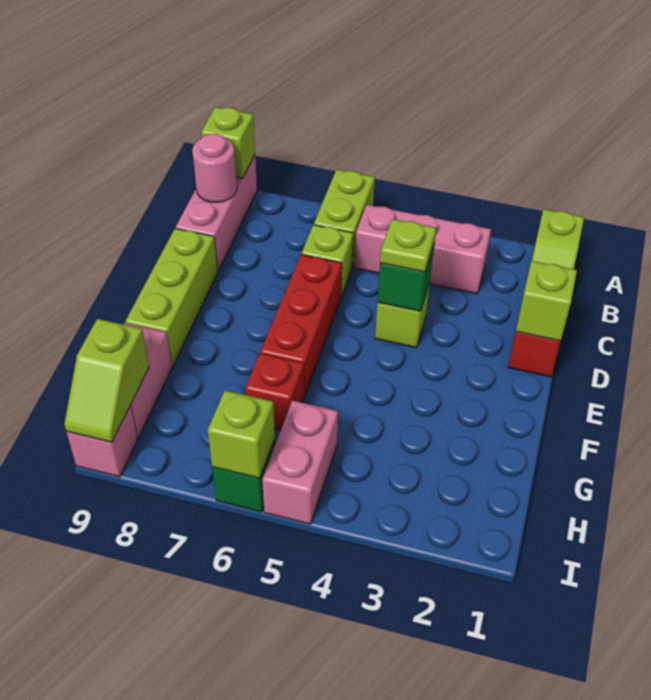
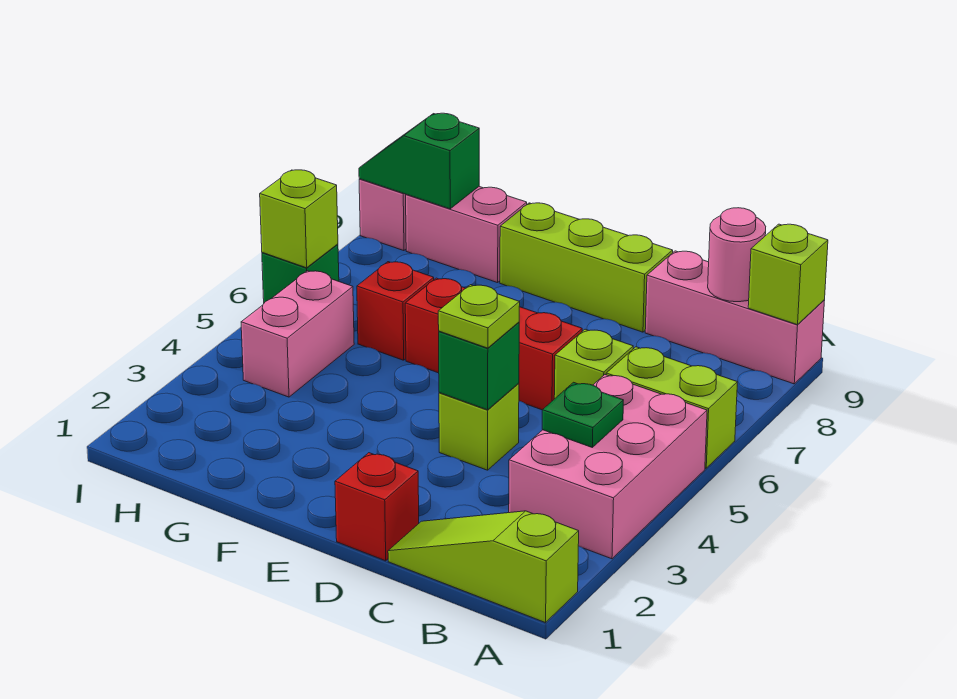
pink 1x3 brick [355,205,491,294] -> pink 2x3 brick [509,375,707,559]
none -> green 1x1 plate [542,382,623,447]
lime 1x1 brick [516,261,577,341] -> none
pink 1x2 brick [262,401,338,524] -> pink 1x2 brick turned to [241,271,354,397]
lime 1x2 slope [64,319,149,442] -> green 1x2 slope [359,113,479,209]

